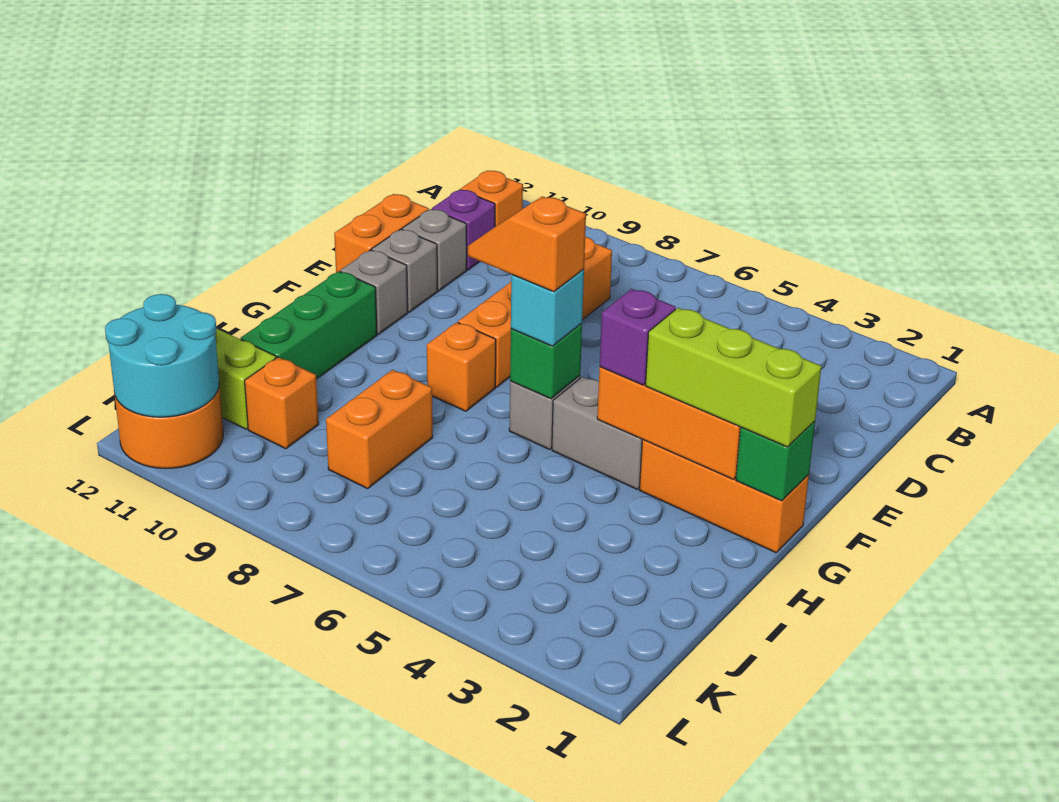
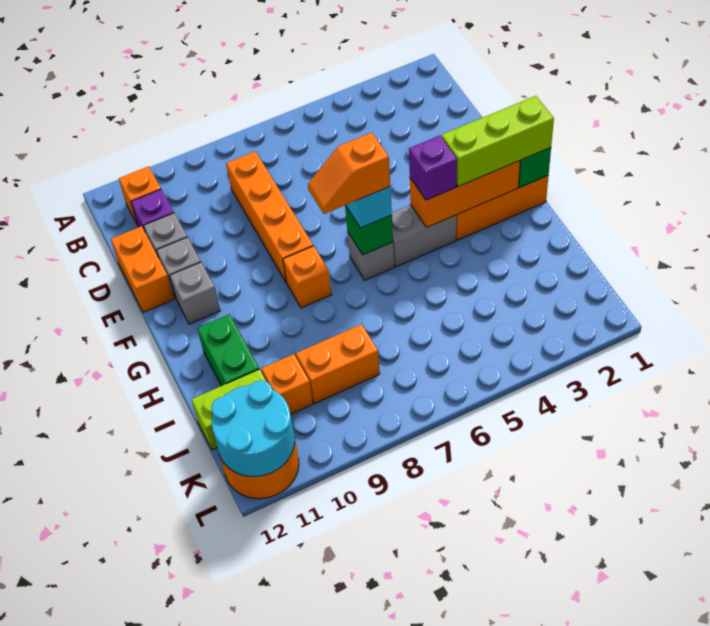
green 1x3 brick [241,271,377,379] -> green 1x2 brick [197,314,259,386]
orange 1x2 brick [326,370,433,489] -> orange 1x2 brick turned to [296,324,380,403]

